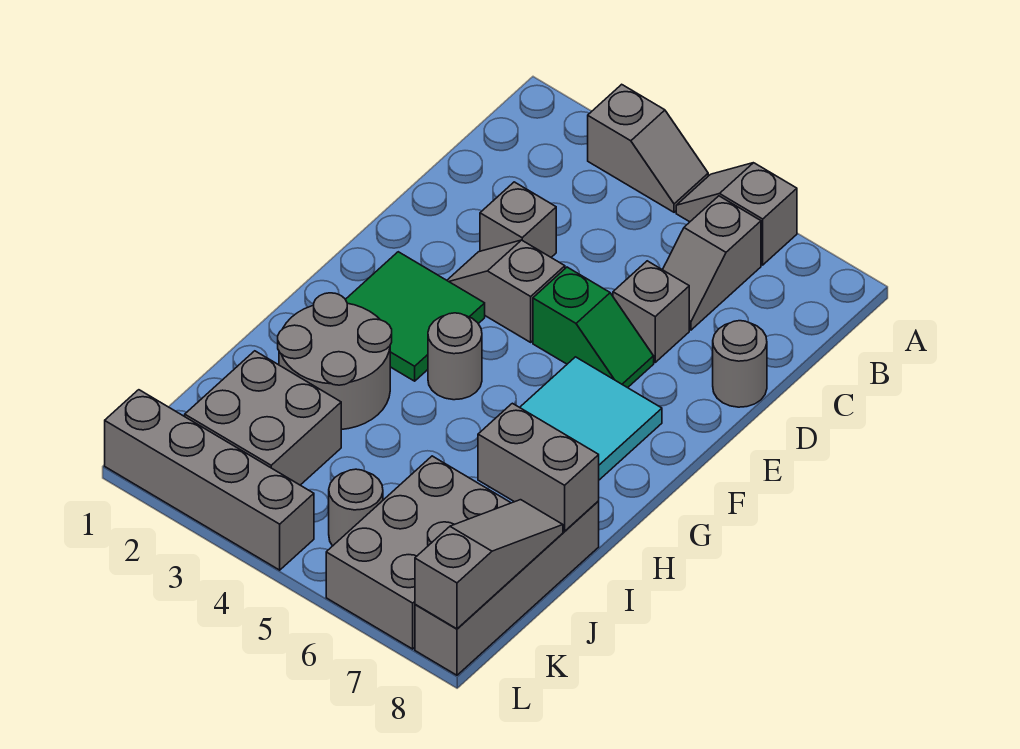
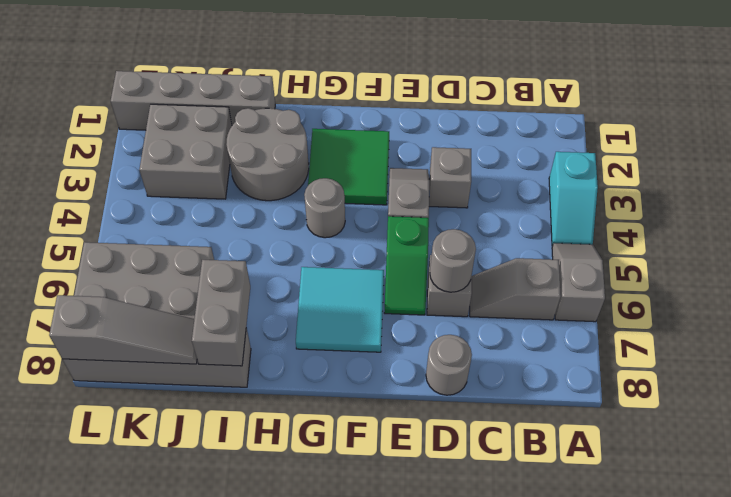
grey 1x2 slope [588,84,708,212] -> cyan 1x2 slope [549,152,598,246]
grey 1x1 round brick [329,469,383,546] -> grey 1x1 round brick moved to [430,229,476,292]
grey 1x4 brick [105,390,314,570] -> grey 1x4 brick turned to [111,71,275,130]

